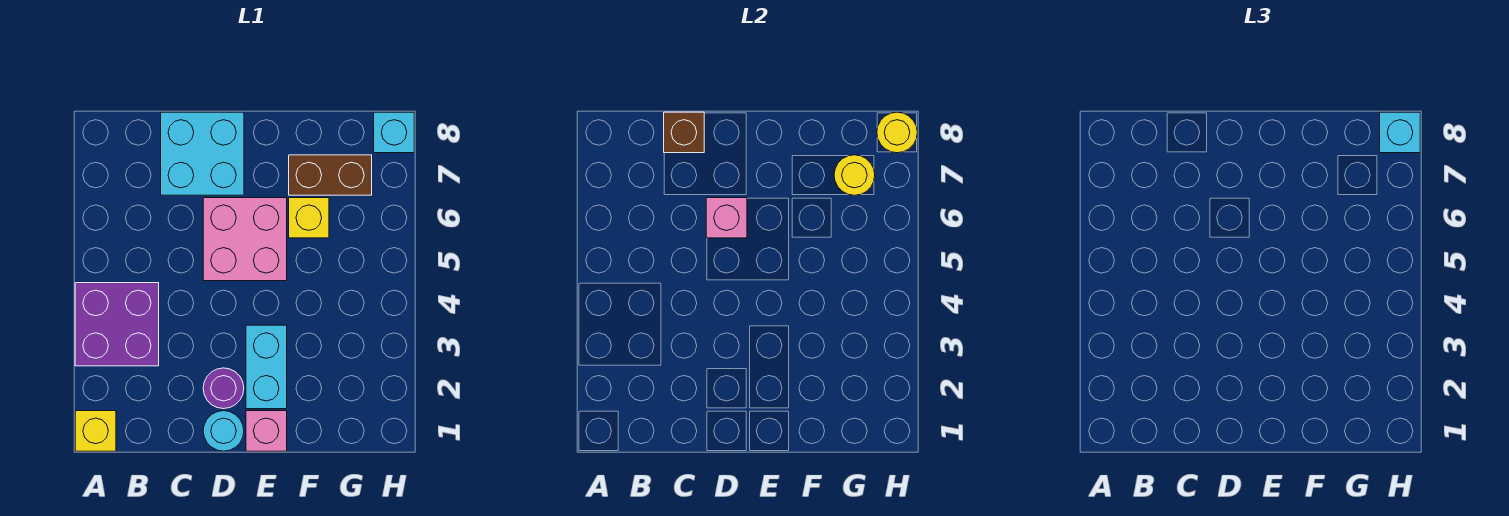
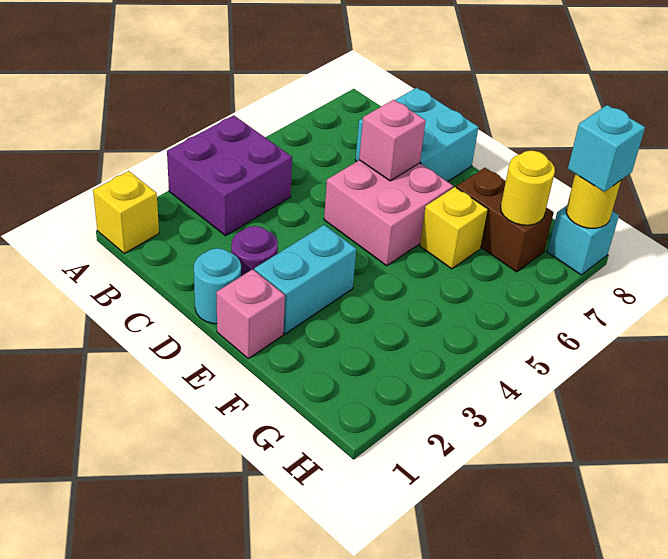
brown 1x1 brick [664,112,704,153] -> none

